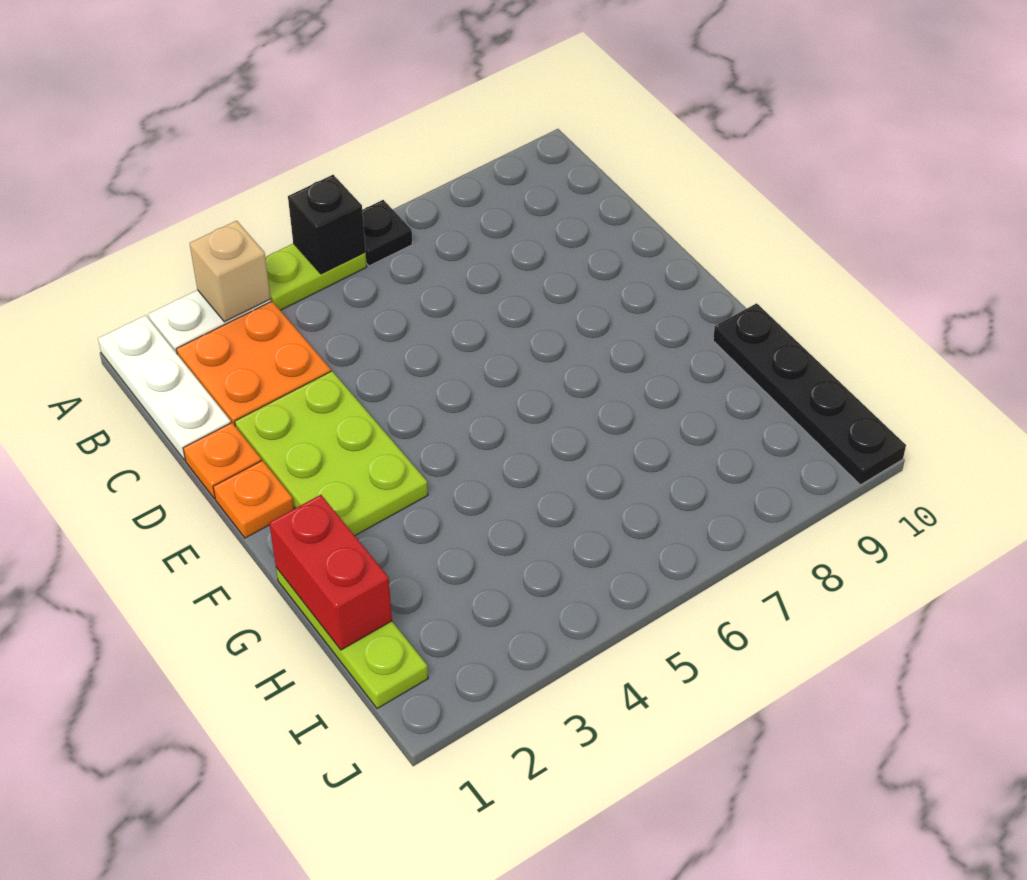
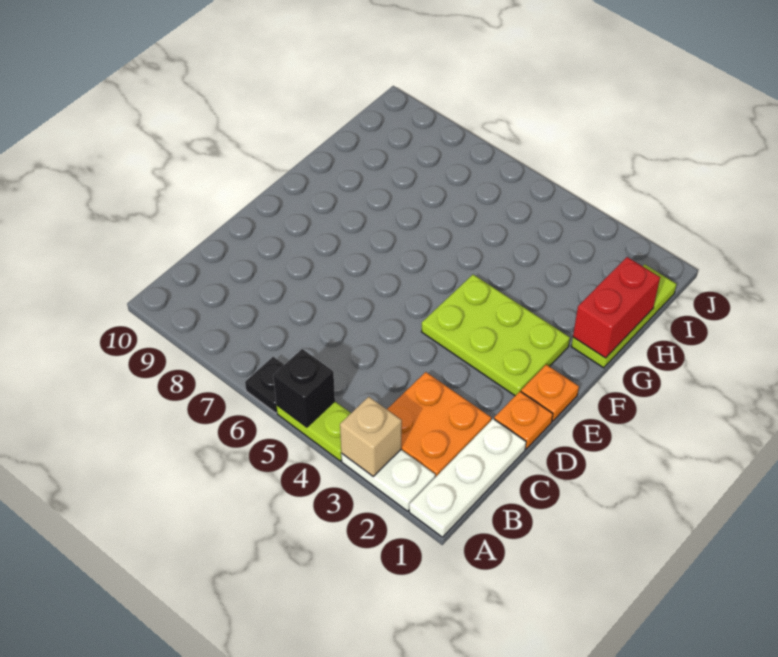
lime 2x3 plate [235,371,428,536] -> lime 2x3 plate turned to [422,275,570,396]
black 1x4 plate [713,303,906,485] -> none

